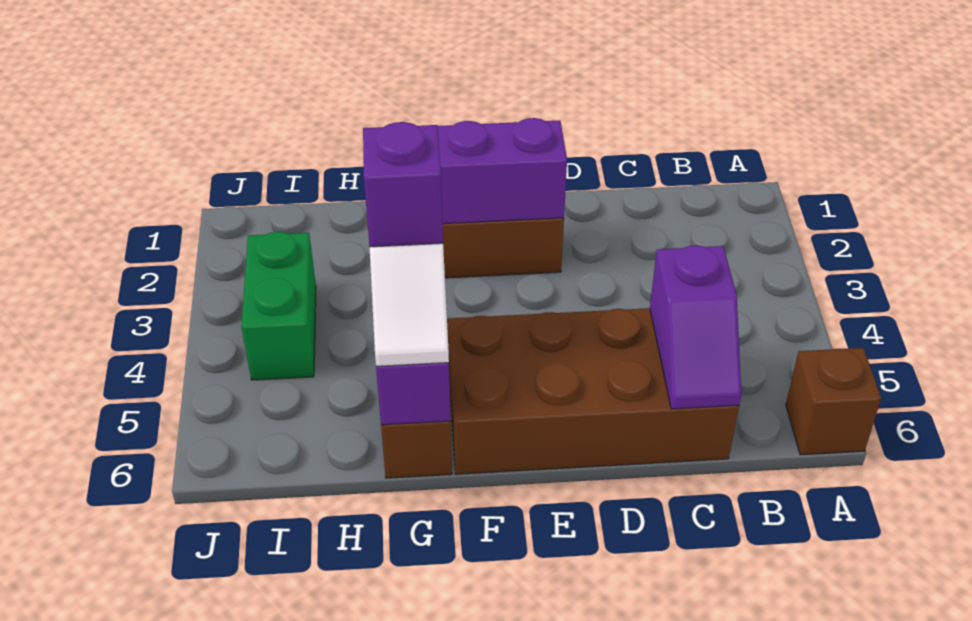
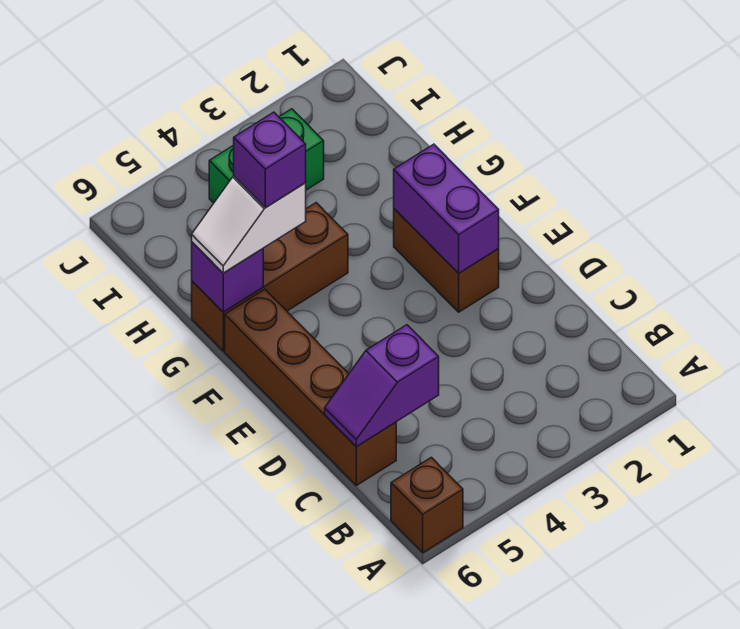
brown 2x4 brick [447,308,739,474] -> brown 1x4 brick [225,289,396,486]

